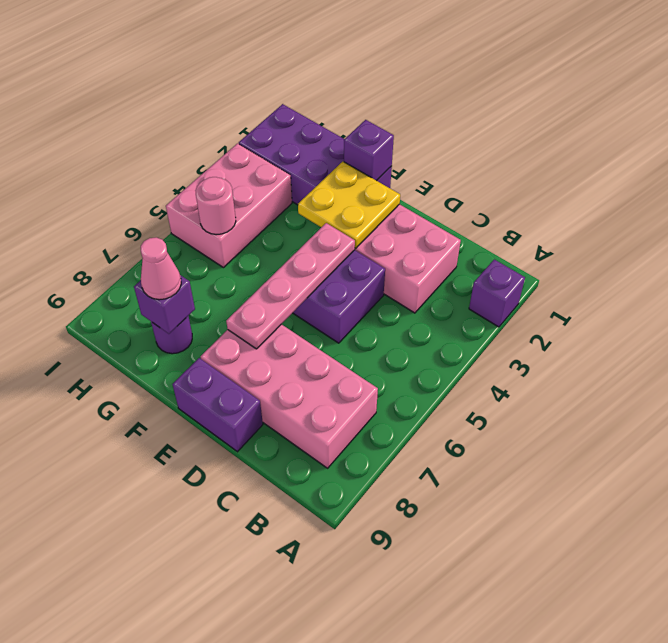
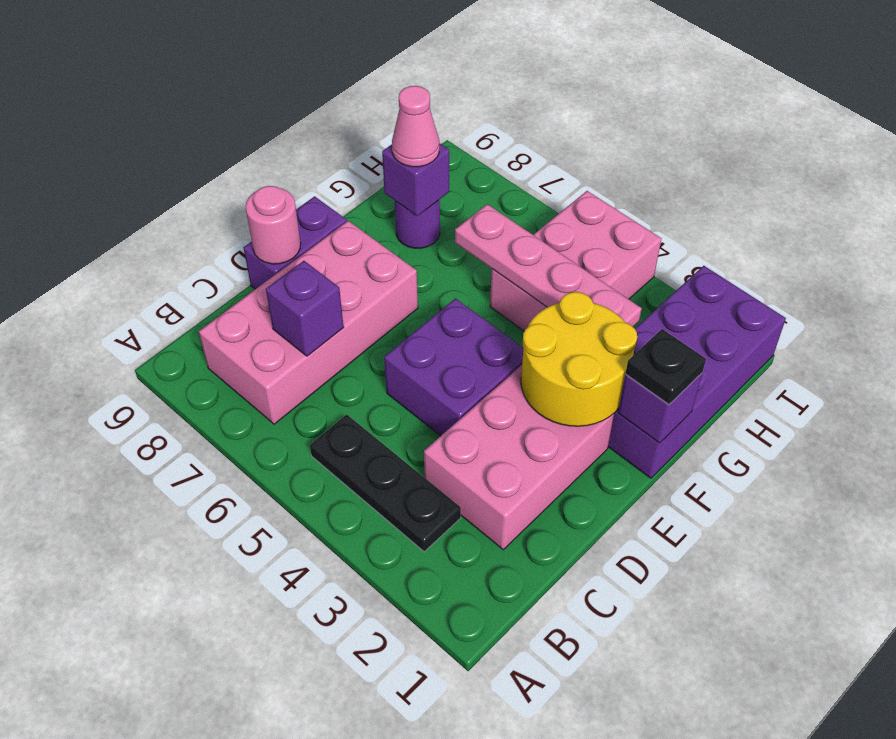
purple 1x1 brick [469,259,525,327] -> purple 1x1 brick moved to [266,261,344,356]
none -> black 1x3 plate [310,414,461,552]
yellow 2x2 plate [298,162,400,248] -> yellow 2x2 round brick [521,292,637,426]
pink 1x4 plate [226,223,355,349] -> pink 1x4 plate moved to [455,204,642,327]
none -> black 1x1 plate [626,329,706,404]
pink 2x3 brick [166,143,292,268] -> pink 2x3 brick turned to [490,191,662,331]
pink 1x1 round brick [195,177,236,235] -> pink 1x1 round brick moved to [246,186,301,264]

